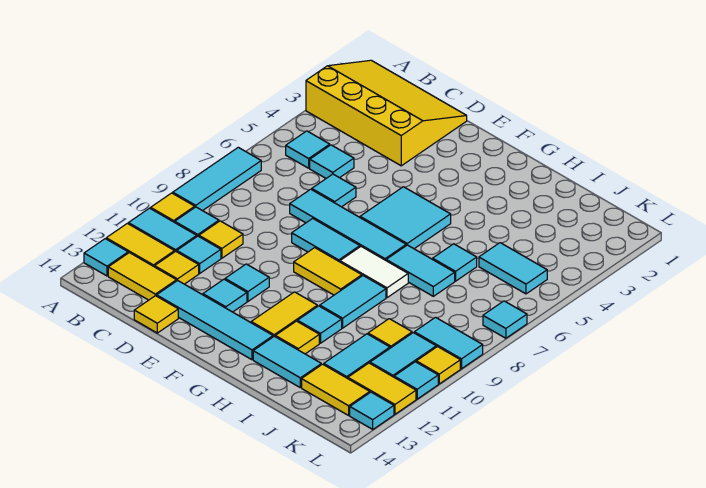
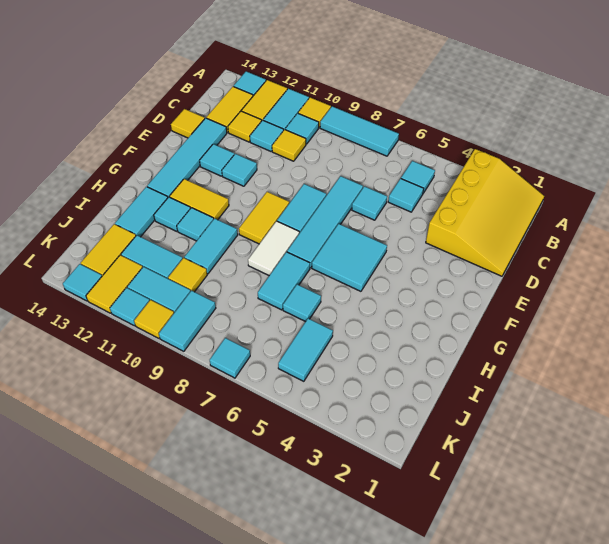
cyan 1x2 tile [320,276,386,328] -> cyan 1x2 tile turned to [184,218,238,274]
yellow 1x1 tile [275,321,319,354] -> cyan 1x1 tile [154,197,191,231]

